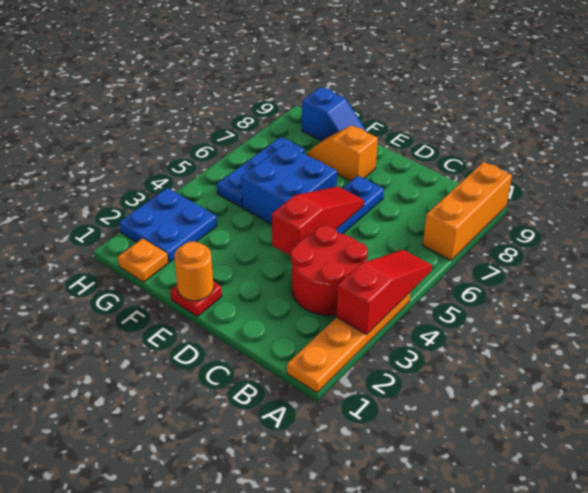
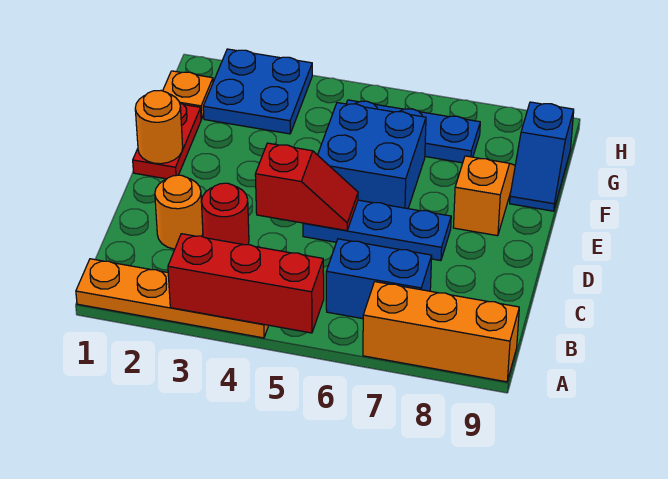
red 1x3 slope [337,250,432,334] -> red 1x3 brick [168,234,324,333]
red 2x2 round brick [291,225,368,315] -> red 1x1 round brick [201,183,249,245]
none -> blue 1x2 brick [326,239,432,319]
none -> orange 1x1 round brick [155,175,203,249]
red 1x3 slope [272,186,364,256] -> red 1x2 slope [255,143,358,231]
red 1x1 plate [170,282,222,316] -> red 1x2 plate [133,103,201,179]

